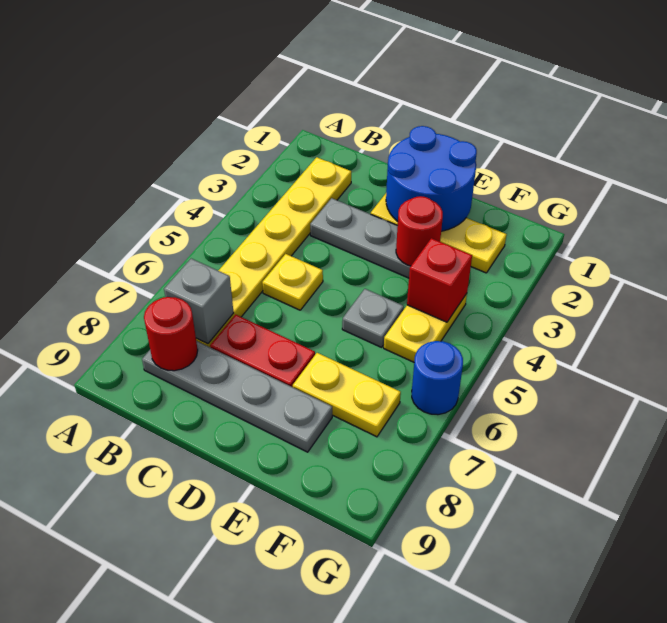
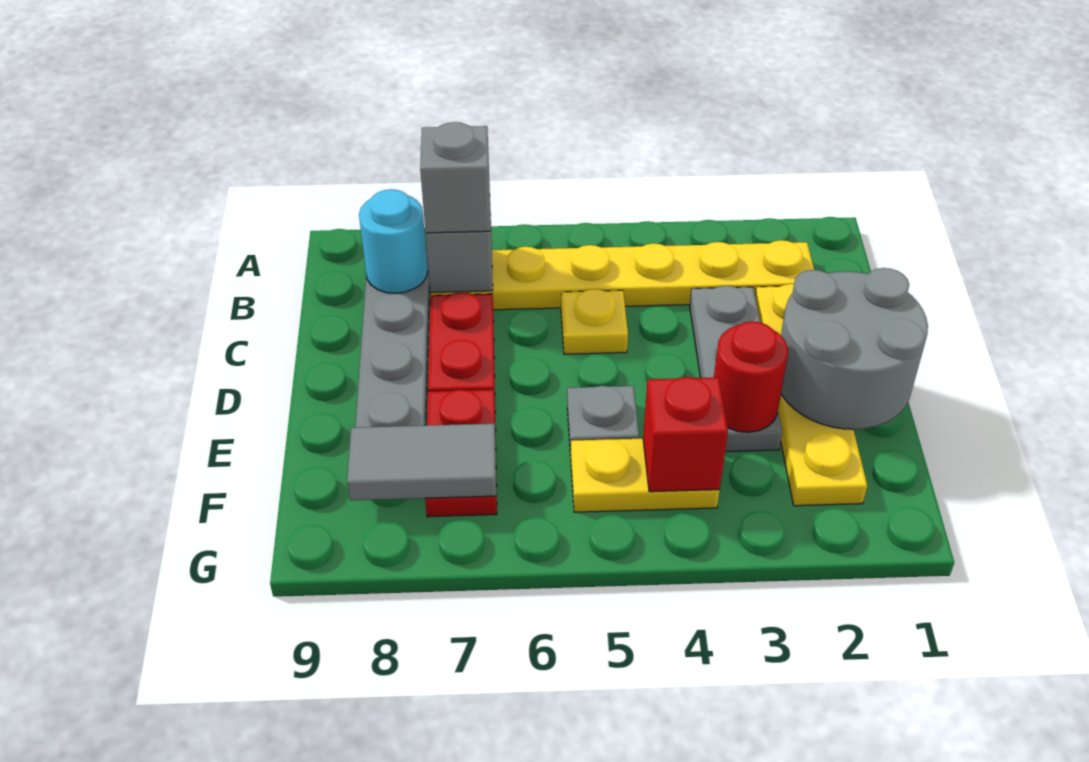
none -> grey 1x1 brick [420,122,490,233]
red 1x1 round brick [144,297,198,371] -> cyan 1x1 round brick [359,189,428,293]
blue 2x2 round brick [386,126,477,231] -> grey 2x2 round brick [781,268,928,429]
yellow 1x3 plate [371,194,507,273] -> yellow 1x4 plate [755,284,867,506]
yellow 1x2 plate [293,353,401,437] -> red 1x2 plate [425,390,497,517]
none -> grey 1x2 tile [347,424,496,500]
blue 1x1 round brick [412,341,463,415] -> none

